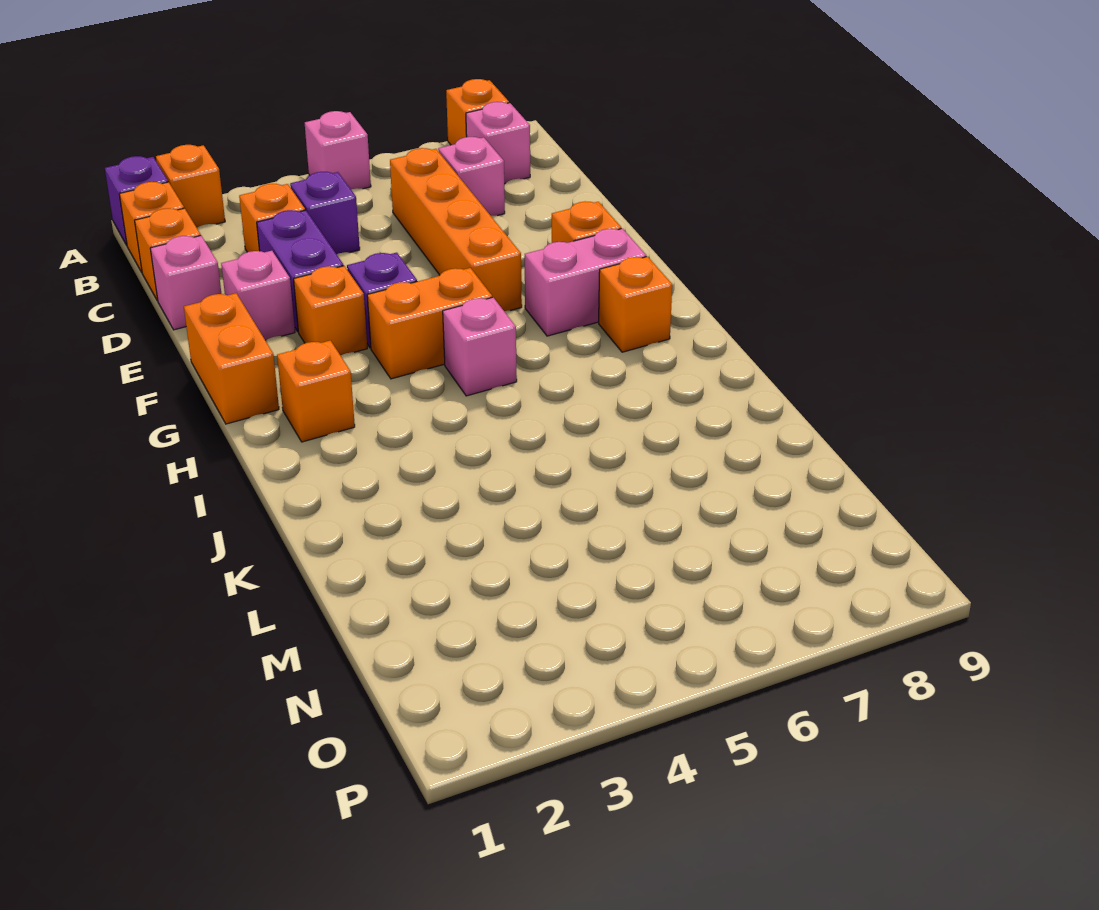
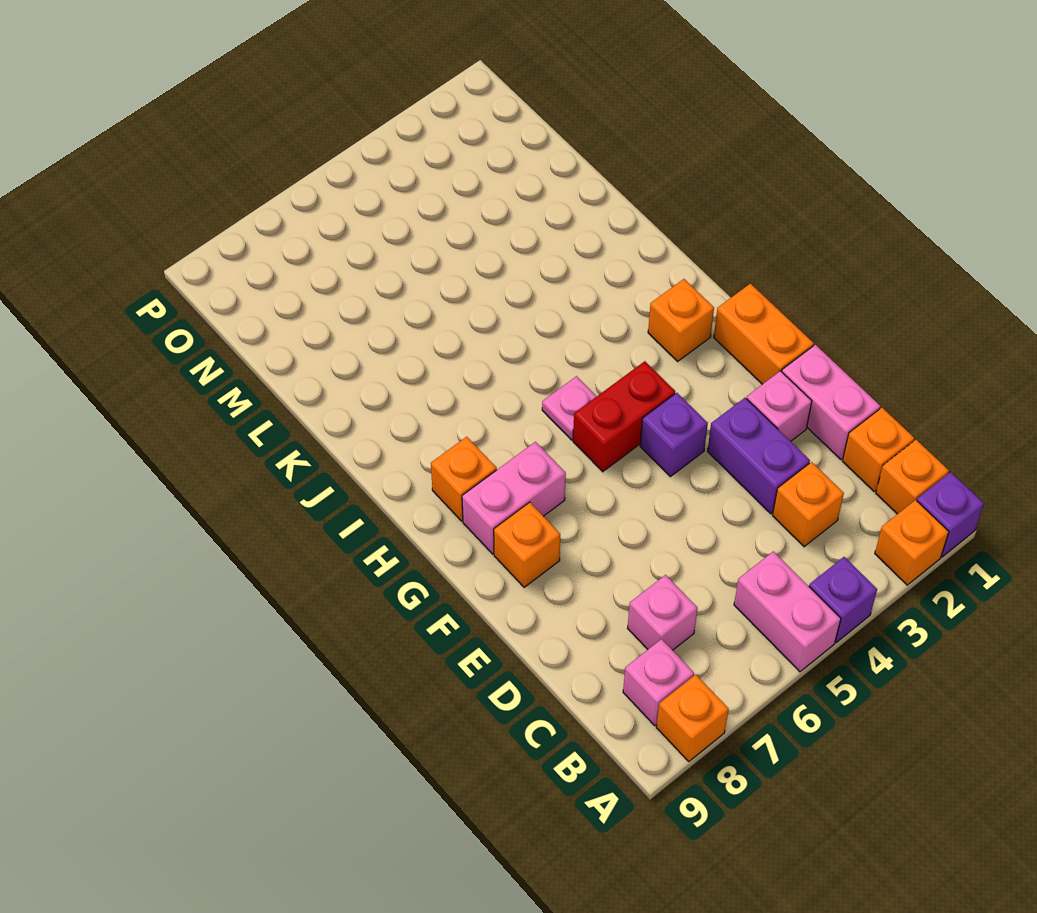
pink 1x1 brick [305,111,371,189] -> pink 1x2 brick [734,551,841,672]
purple 1x1 brick [290,172,360,254] -> purple 1x1 brick moved to [809,557,877,642]
orange 1x4 brick [390,148,522,311] -> none
pink 1x1 brick [150,236,221,330] -> pink 1x2 brick [782,345,880,460]
orange 1x1 brick [294,266,367,355] -> none
orange 1x2 brick [367,268,492,379] -> red 1x2 brick [573,361,675,472]
pink 1x1 brick [443,297,517,396] -> pink 1x1 plate [542,376,597,440]

